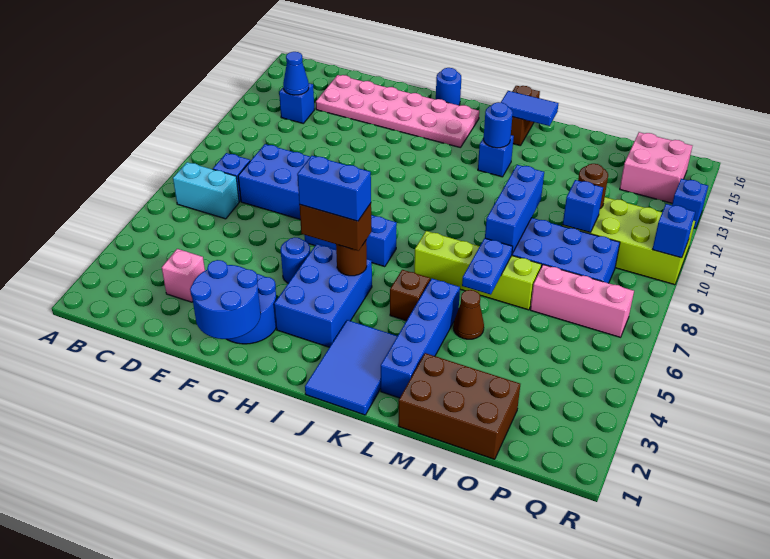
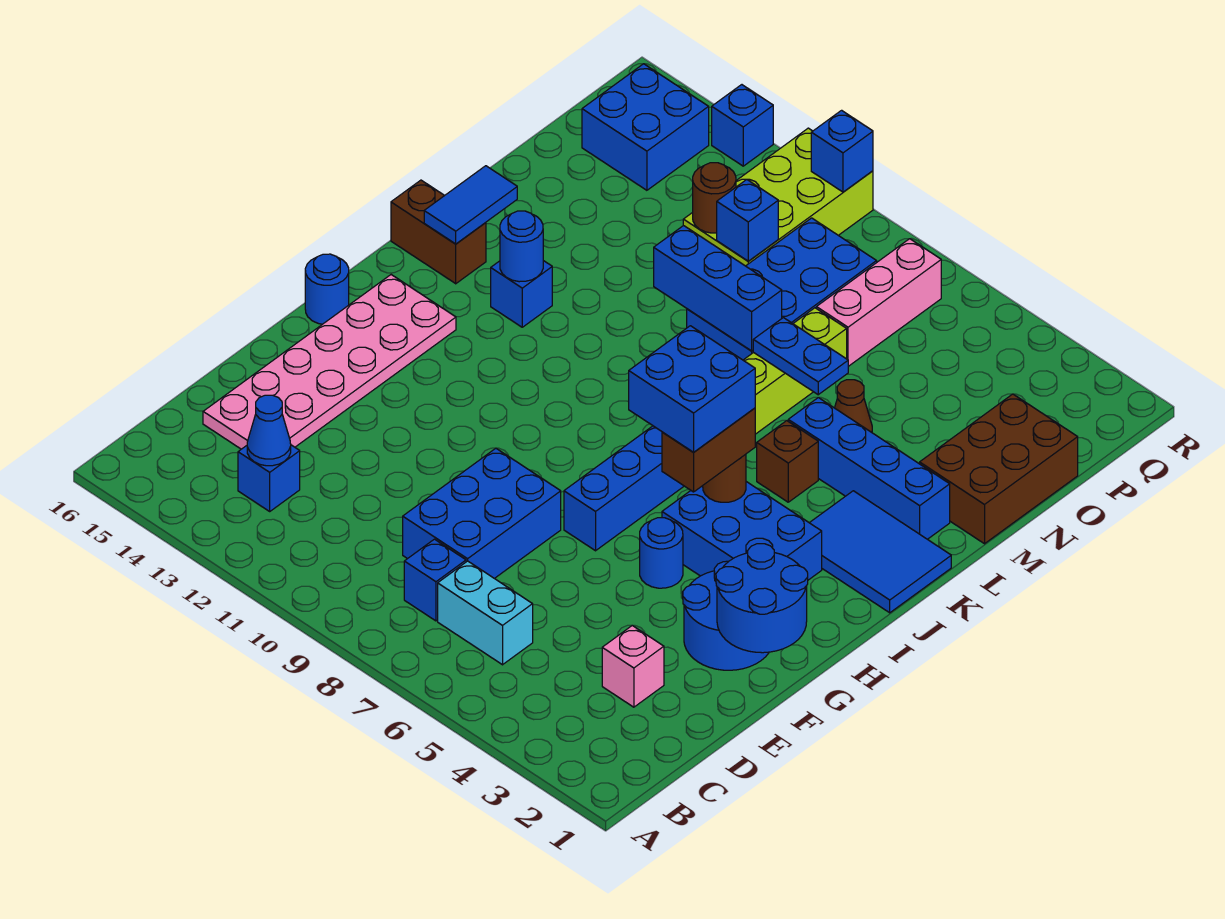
cyan 1x2 brick [173,162,239,219] -> cyan 1x2 brick turned to [438,561,533,665]
blue 1x2 brick [297,156,371,221] -> blue 2x2 brick [629,326,755,452]
pink 2x2 brick [620,132,692,203] -> blue 2x2 brick [582,64,709,190]

